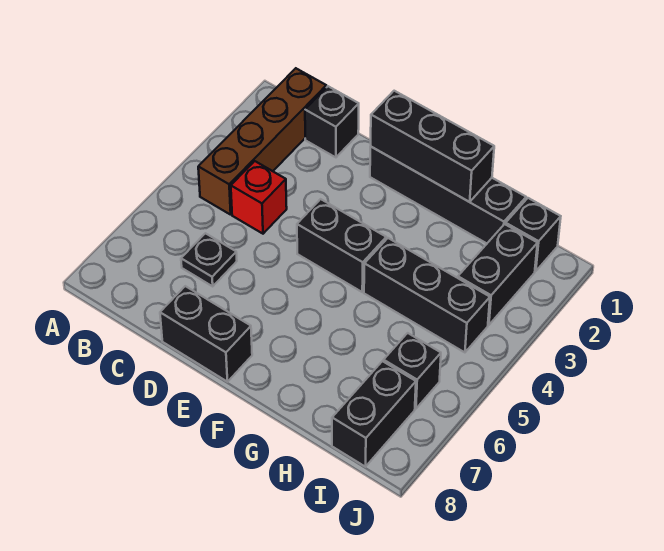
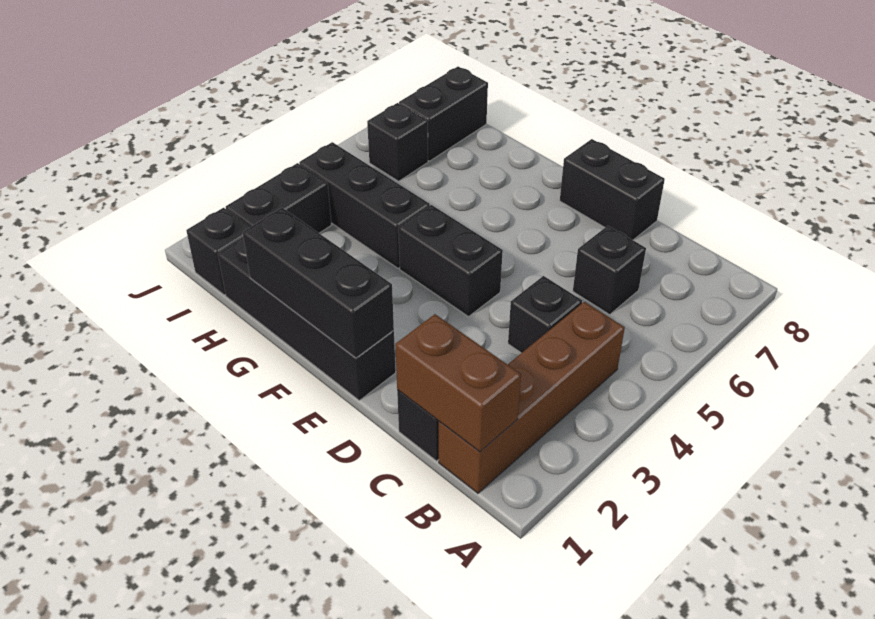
none -> brown 1x2 brick [395,314,521,452]
red 1x1 brick [231,161,287,234] -> black 1x1 brick [508,276,582,353]
black 1x1 plate [181,233,237,286] -> black 1x1 brick [573,226,646,314]

